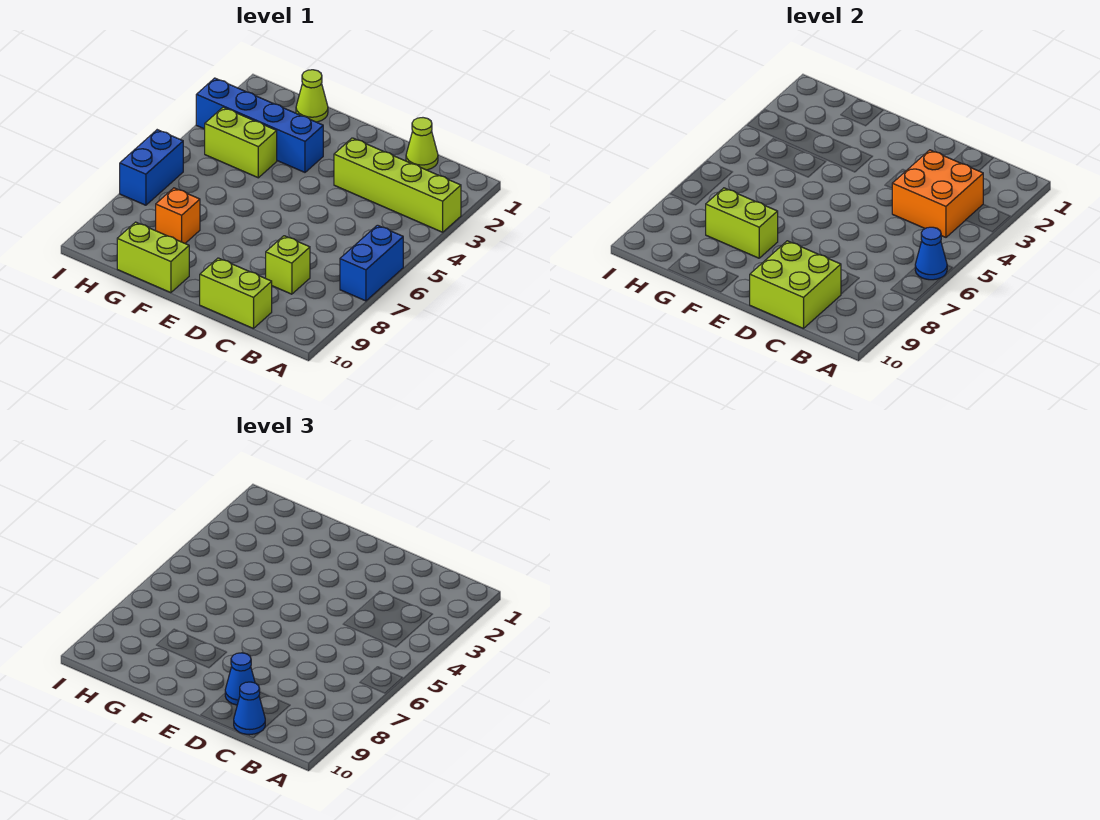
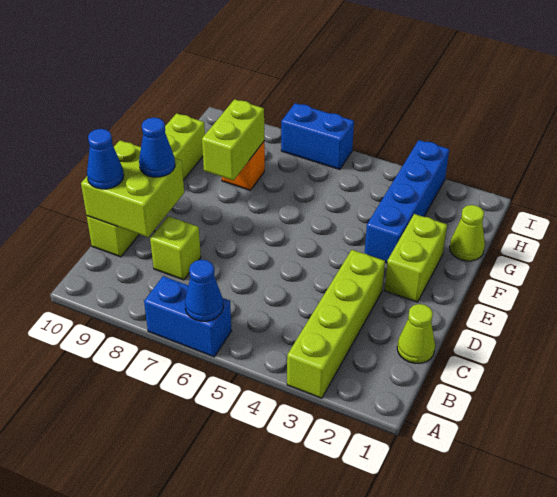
orange 2x2 brick [892,150,983,237] -> none
lime 1x2 brick [205,107,277,178] -> lime 1x2 brick moved to [384,214,447,302]

